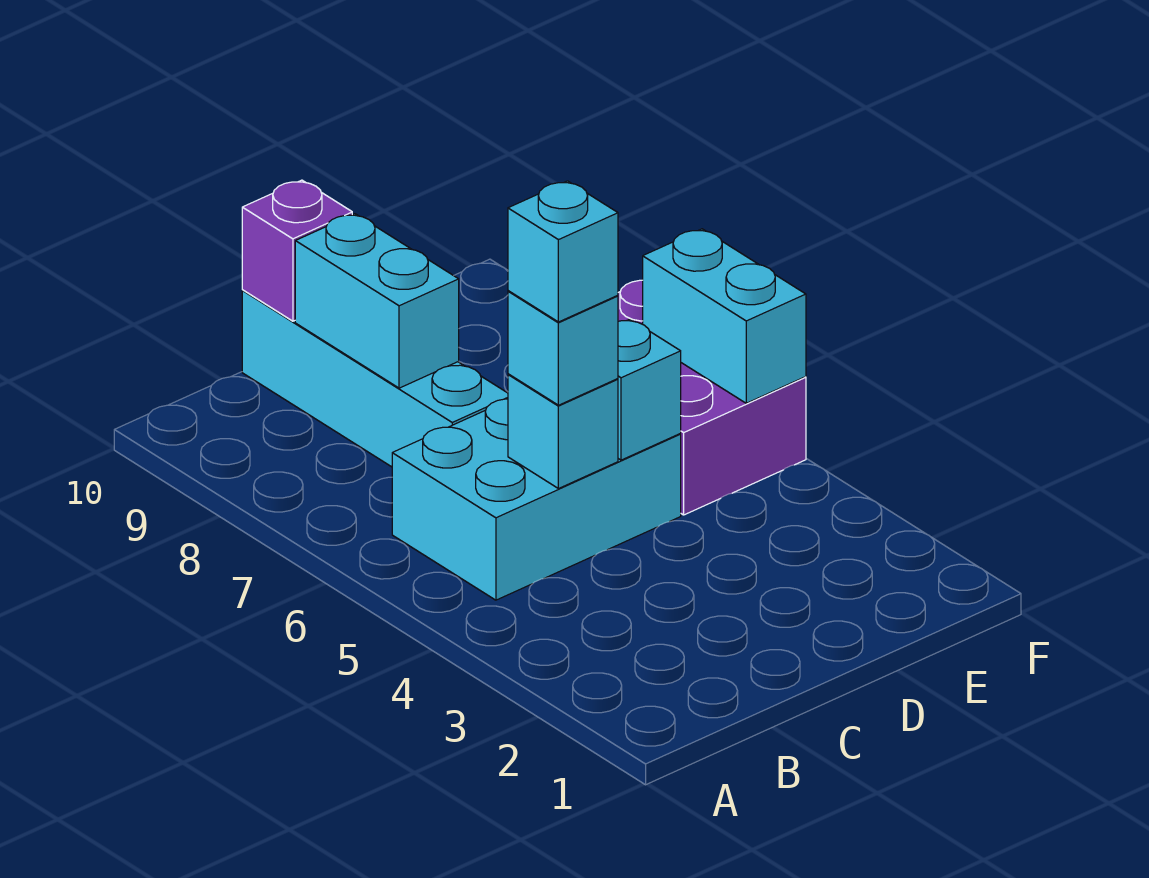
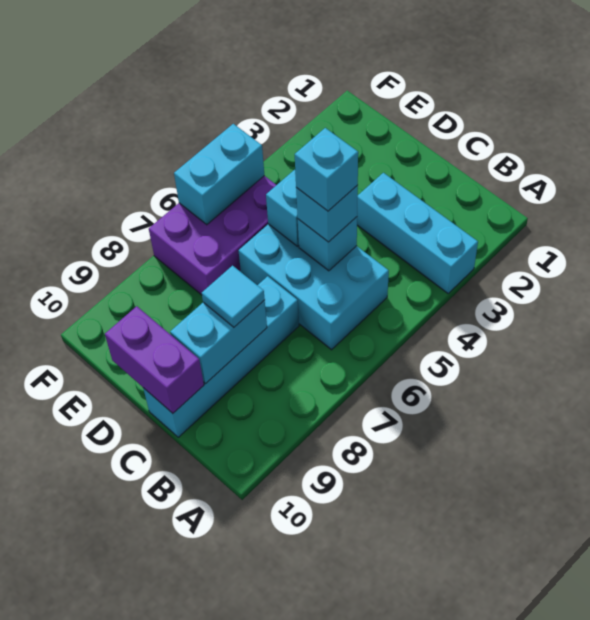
none -> cyan 1x3 brick [357,173,478,293]
none -> cyan 1x1 tile [202,266,265,327]
purple 1x1 brick [242,180,352,321] -> purple 1x2 brick [105,306,204,413]

